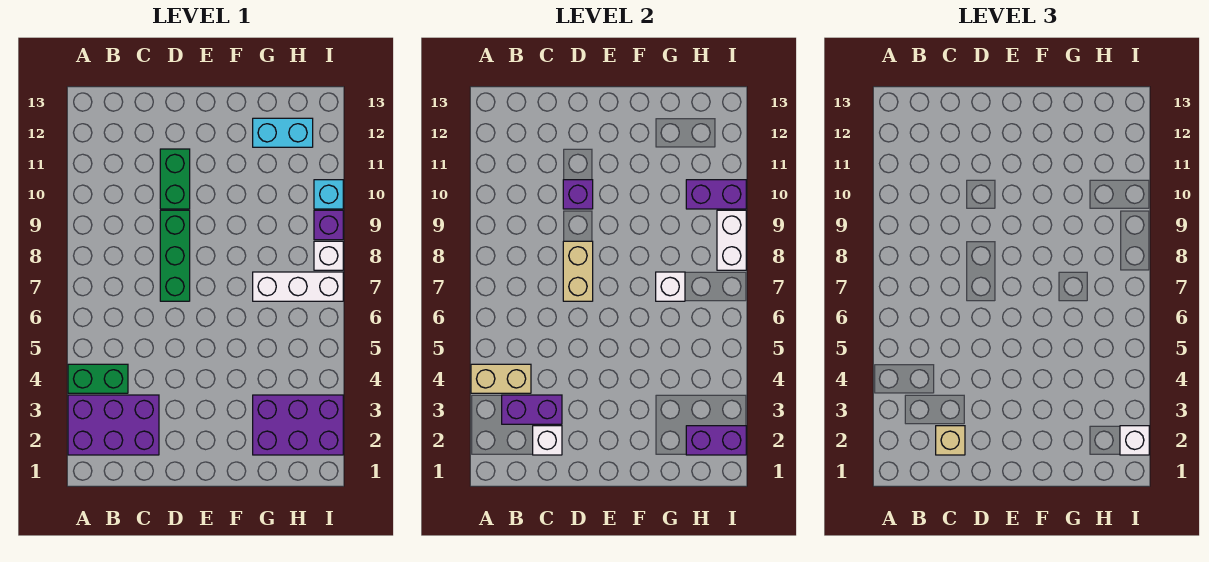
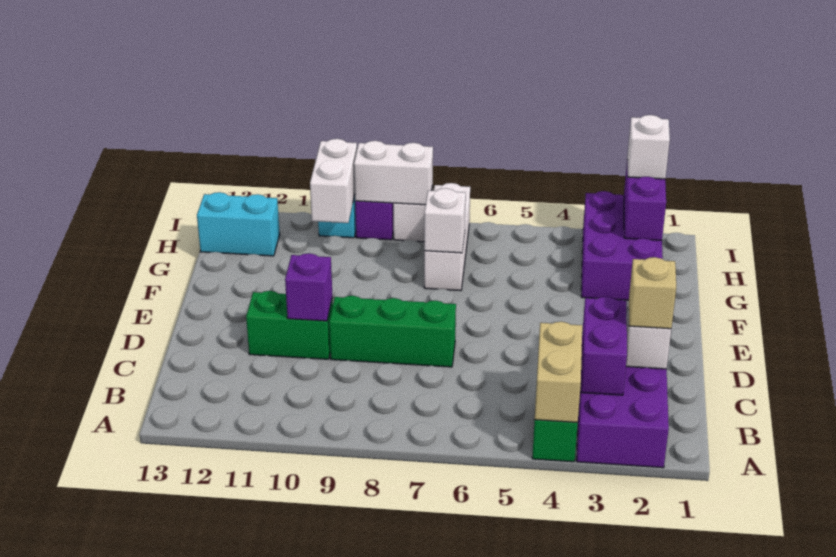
tan 1x2 brick [563,241,593,301] -> none
cyan 1x2 brick [253,118,313,147] -> cyan 1x2 brick turned to [197,192,280,256]
purple 1x2 brick [686,180,746,209] -> white 1x2 brick [310,139,357,223]

